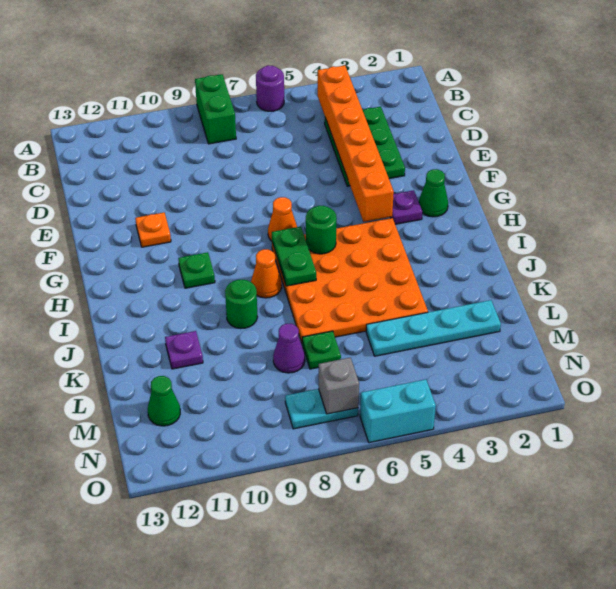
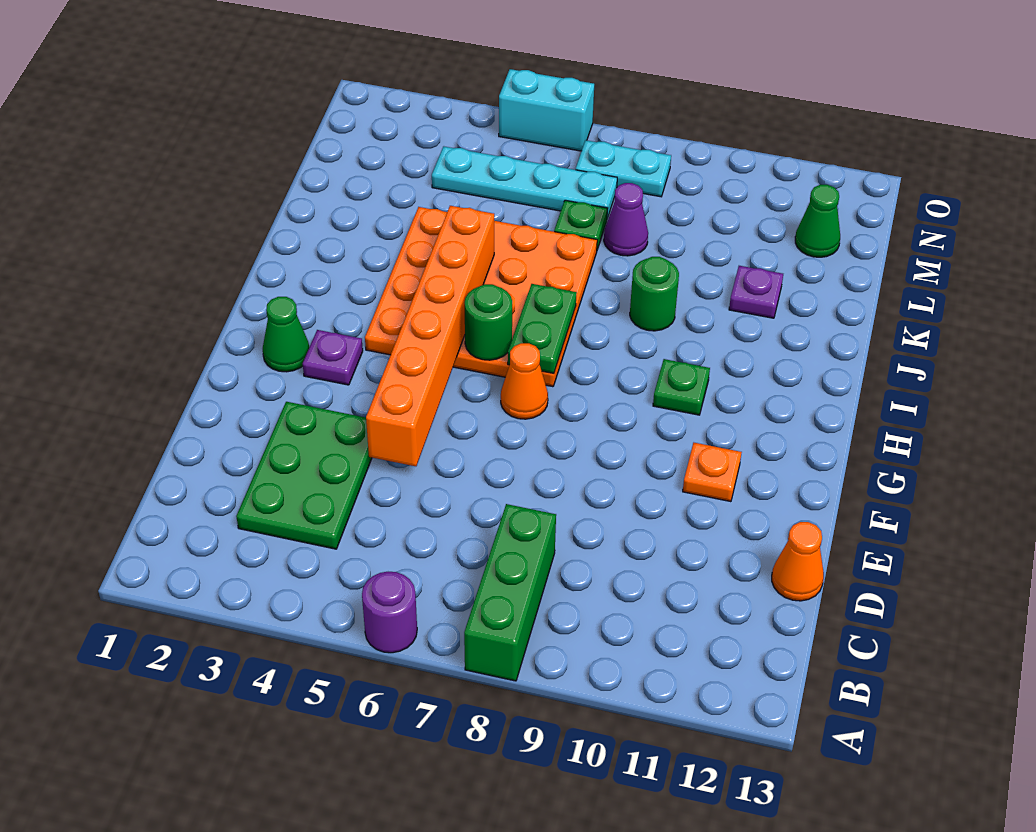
green 1x2 brick [195,74,236,144] -> green 1x3 brick [464,504,556,681]
orange 1x6 brick [318,65,394,222] -> orange 1x6 brick moved to [366,206,494,466]
orange 1x1 cone [251,249,282,298] -> orange 1x1 cone moved to [772,522,824,601]
cyan 1x4 plate [366,300,501,356] -> cyan 1x4 plate moved to [432,146,617,218]
grey 1x1 brick [319,358,359,414] -> none

